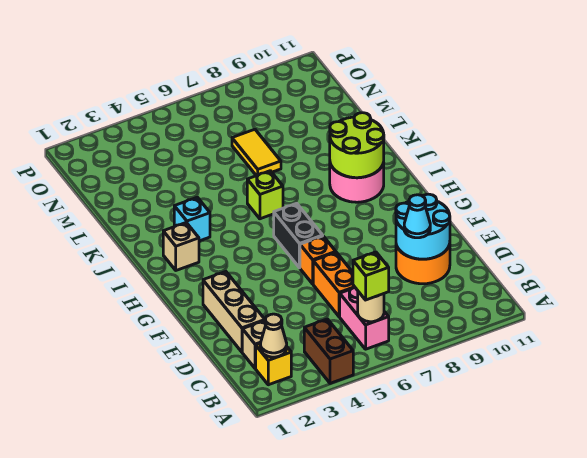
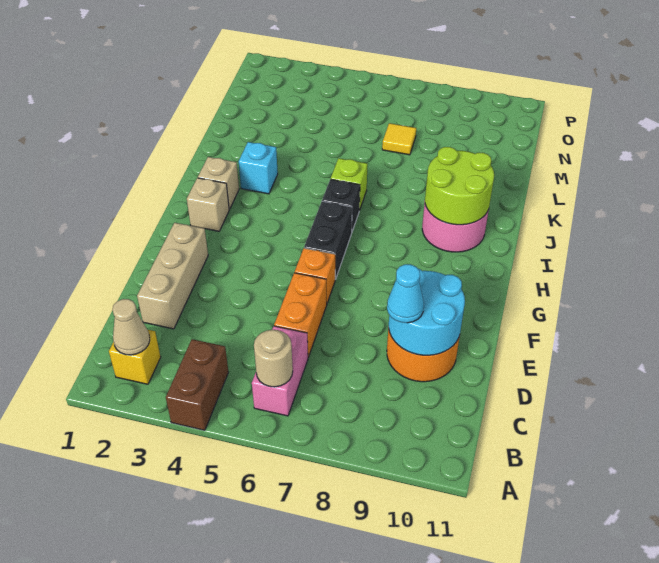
lime 1x1 brick [353,252,389,300] -> none
tan 1x1 brick [242,321,266,368] -> tan 1x1 brick moved to [187,178,229,231]
none -> black 1x1 brick [322,179,360,231]
yellow 1x2 tile [232,129,281,176] -> yellow 1x1 tile [382,123,416,155]

